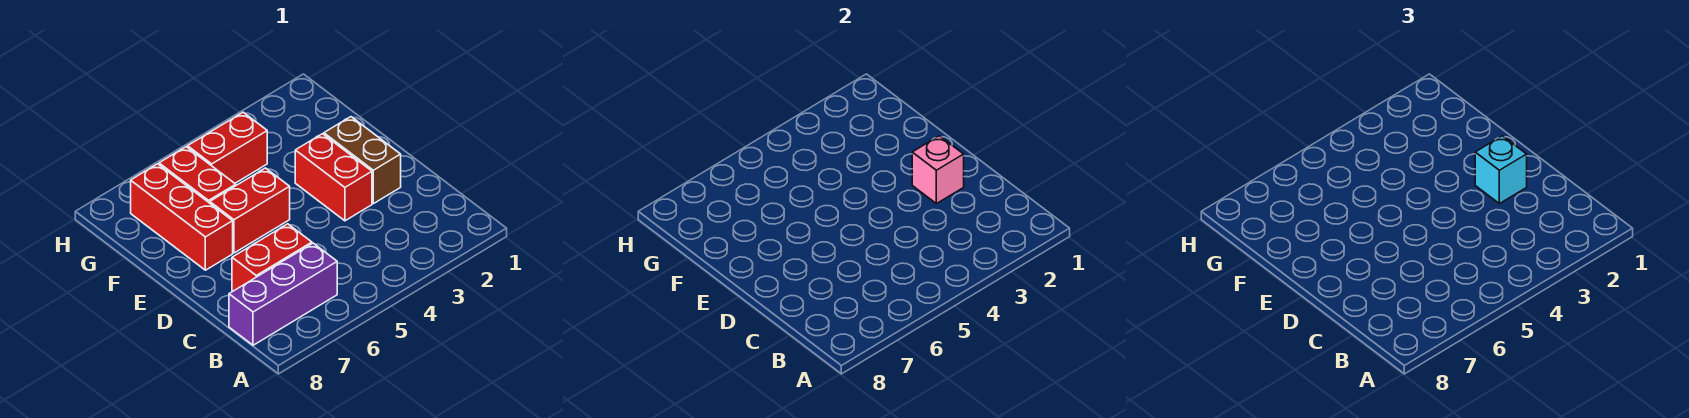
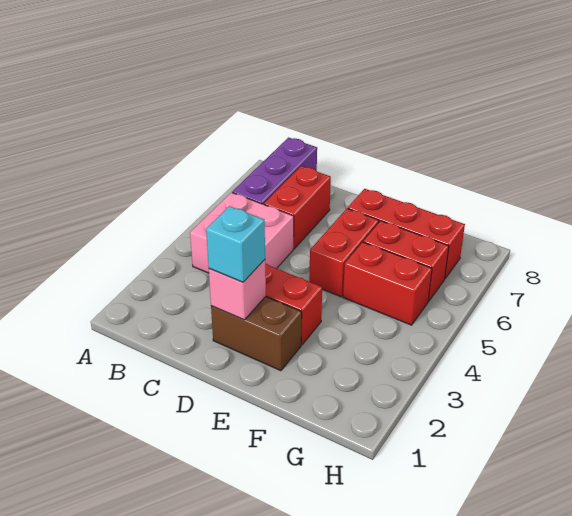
none -> pink 2x2 brick [190,193,294,273]
red 1x2 brick [188,112,267,183] -> red 1x2 brick turned to [343,242,432,325]

